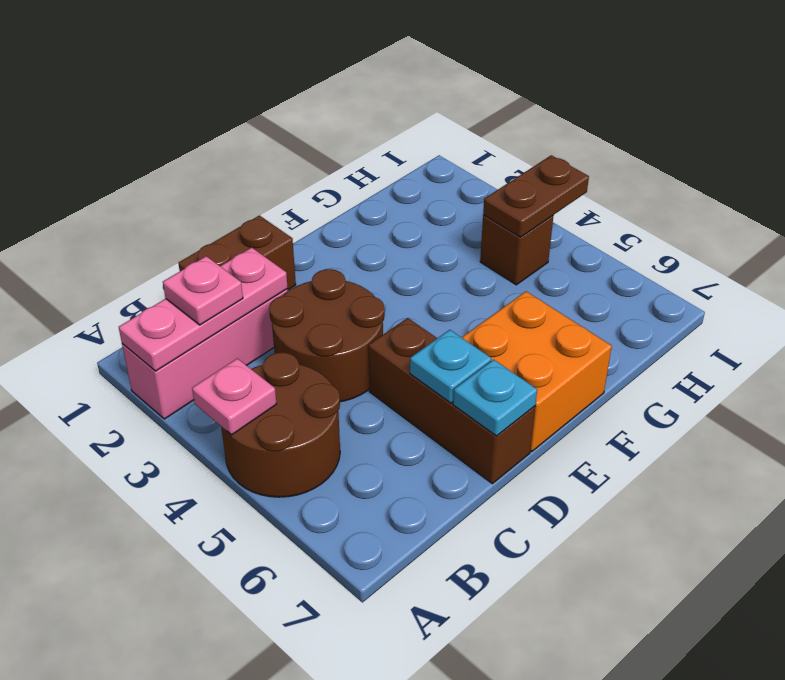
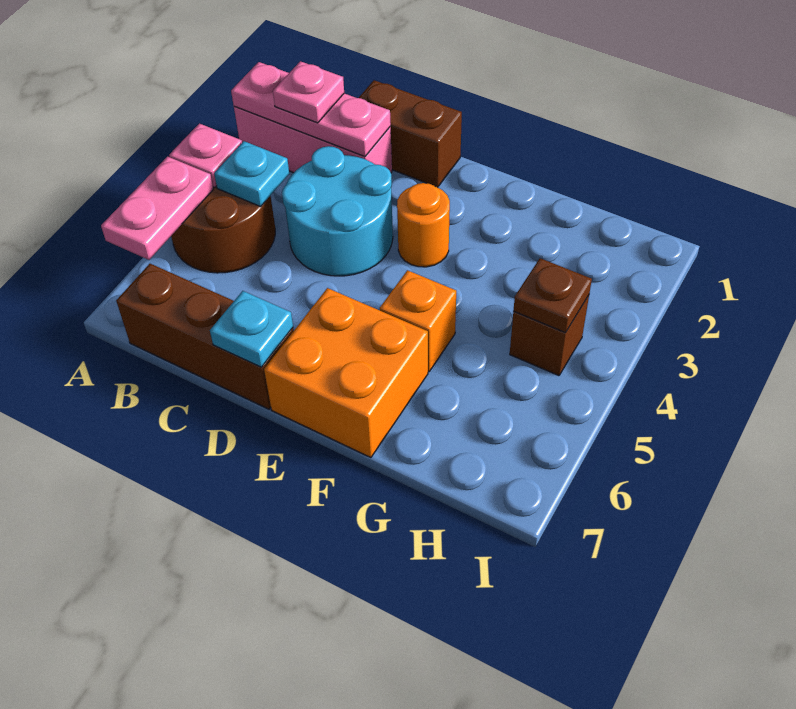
none -> pink 1x2 plate [101,157,213,260]
brown 2x2 round brick [269,269,385,402] -> cyan 2x2 round brick [282,146,393,276]
brown 1x3 brick [369,318,535,484] -> brown 1x3 brick turned to [116,264,294,409]
cyan 1x1 plate [410,330,491,403] -> cyan 1x1 plate moved to [214,141,289,206]
none -> orange 1x1 round brick [397,183,450,267]
none -> orange 1x1 brick [380,270,456,371]
brown 1x2 plate [483,155,589,237] -> brown 1x1 plate [513,258,592,333]

